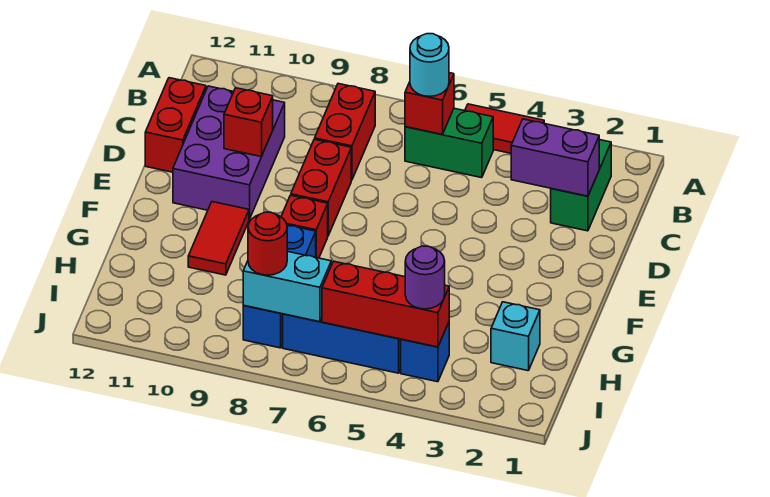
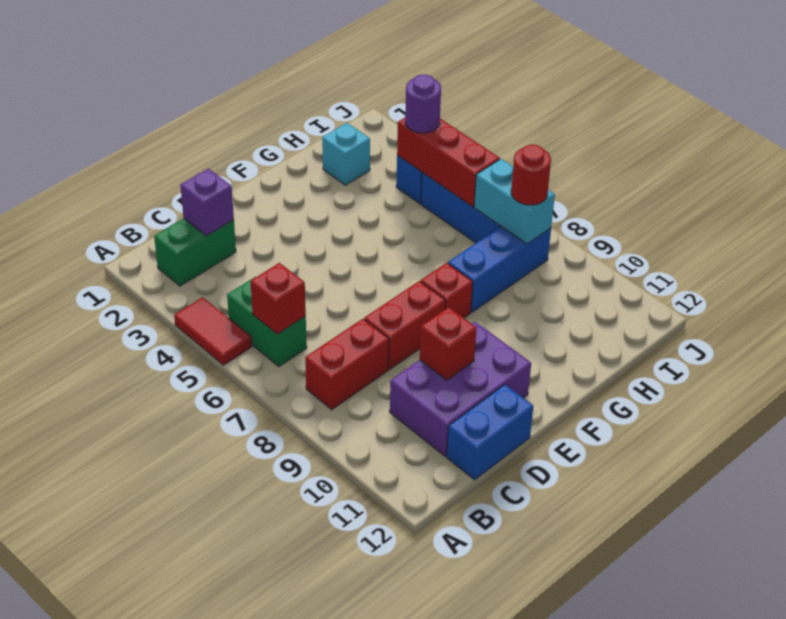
cyan 1x1 round brick [410,34,449,96] -> none
purple 1x2 brick [511,119,599,196] -> purple 1x1 brick [180,169,234,236]
red 1x2 brick [145,78,206,172] -> blue 1x2 brick [447,385,533,480]
red 1x2 tile [188,202,249,275] -> none

